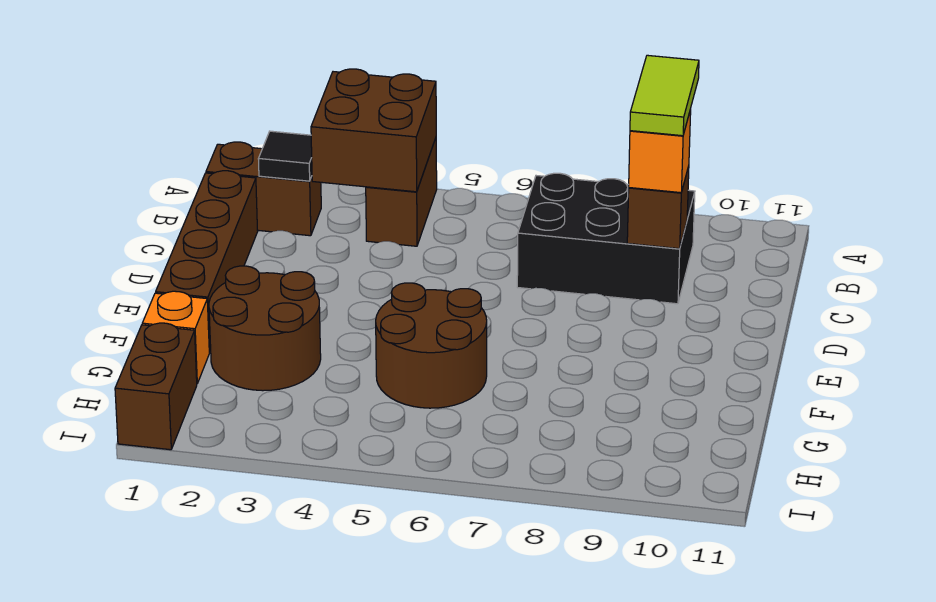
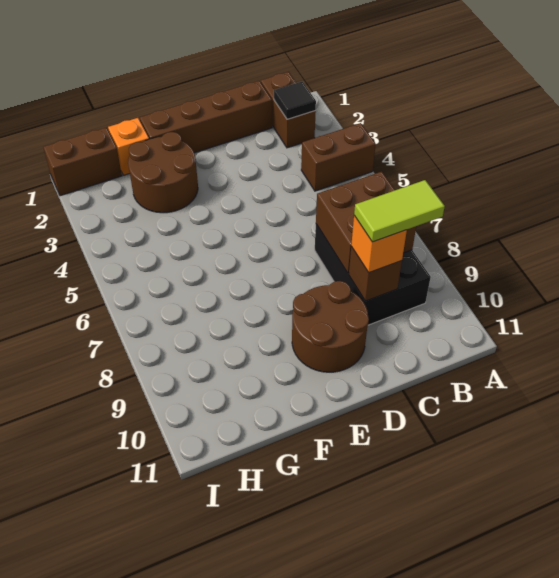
brown 2x2 brick [311,69,436,192] -> brown 2x2 brick moved to [316,172,416,273]
brown 2x2 round brick [376,283,487,408] -> brown 2x2 round brick moved to [292,281,369,372]

